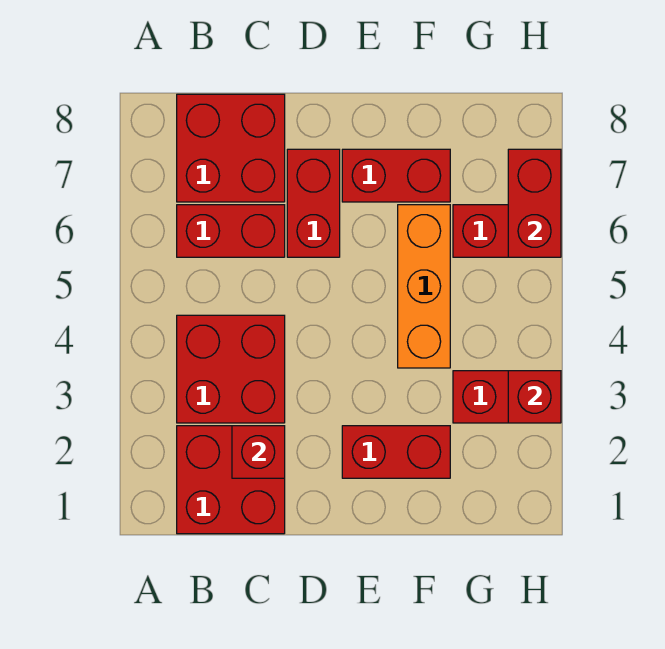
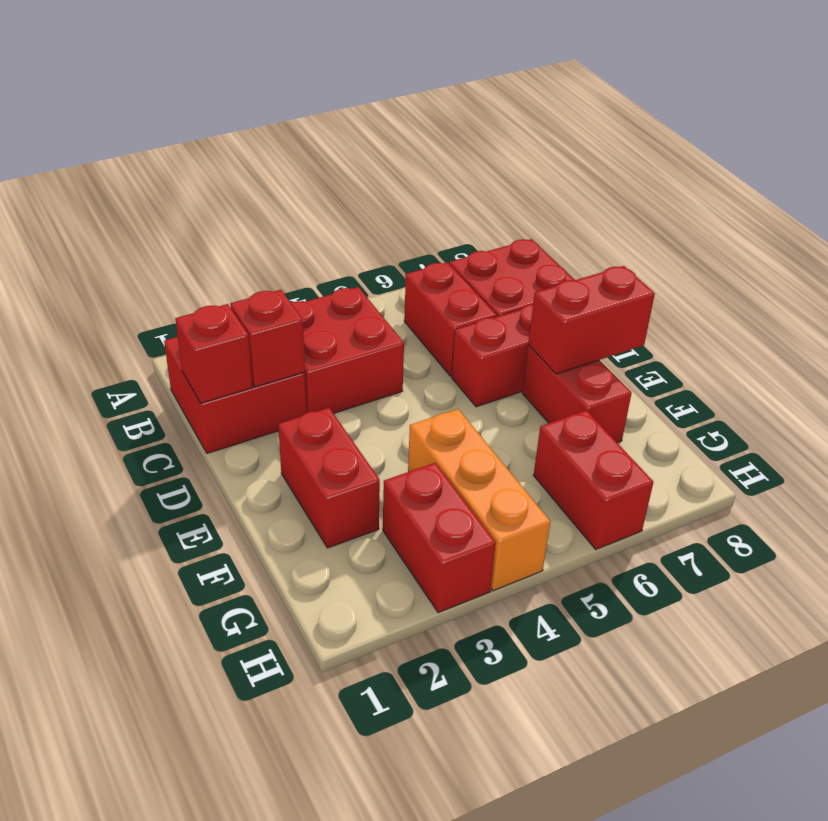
orange 1x3 brick [398,205,450,368] -> orange 1x3 brick turned to [408,409,550,591]
red 1x1 brick [508,371,561,423] -> red 1x1 brick moved to [175,304,252,403]
red 1x2 brick [508,149,561,257] -> red 1x2 brick moved to [528,266,655,374]

